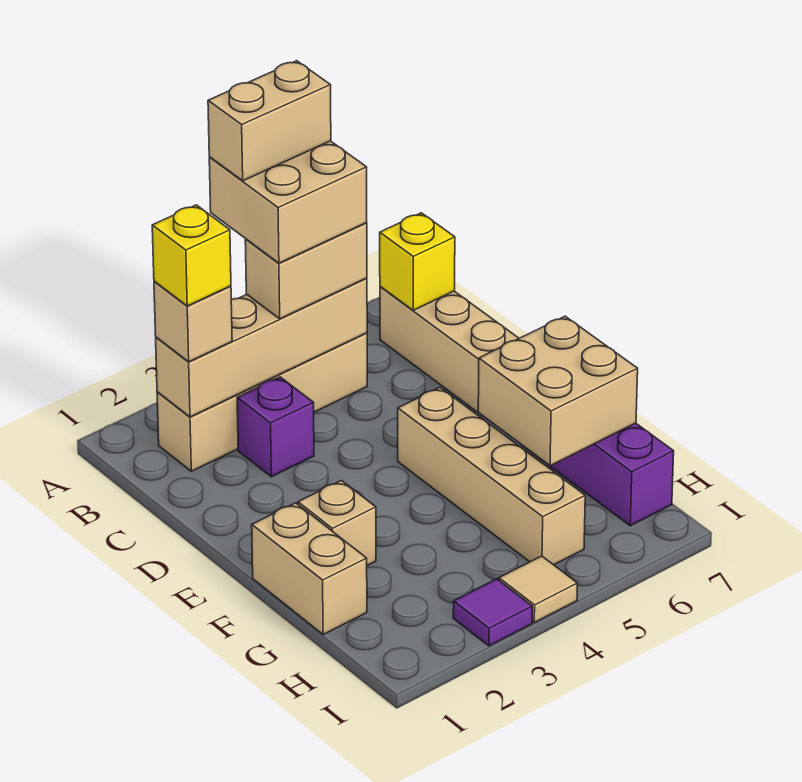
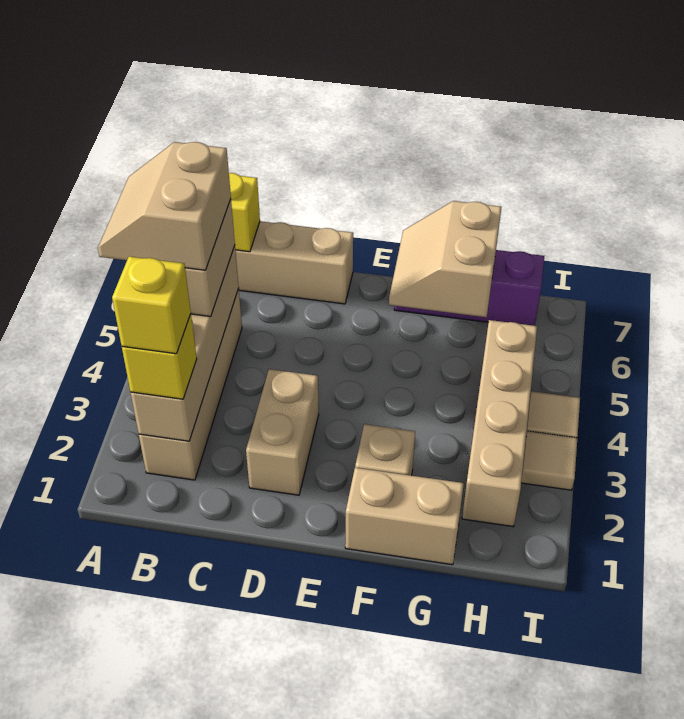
tan 2x2 brick [209,141,367,263] -> tan 2x2 slope [98,142,231,270]
tan 1x2 brick [208,61,331,181] -> tan 1x2 brick moved to [246,369,319,495]
tan 1x1 brick [154,281,232,362] -> yellow 1x1 brick [122,314,197,399]
purple 1x1 brick [237,377,314,477] -> none
tan 1x4 brick [398,388,585,565] -> tan 1x4 brick turned to [462,320,537,527]
tan 2x2 brick [478,316,638,466] -> tan 2x2 slope [389,201,501,317]
purple 1x1 tile [453,579,532,646] -> tan 1x1 tile [521,431,577,490]

